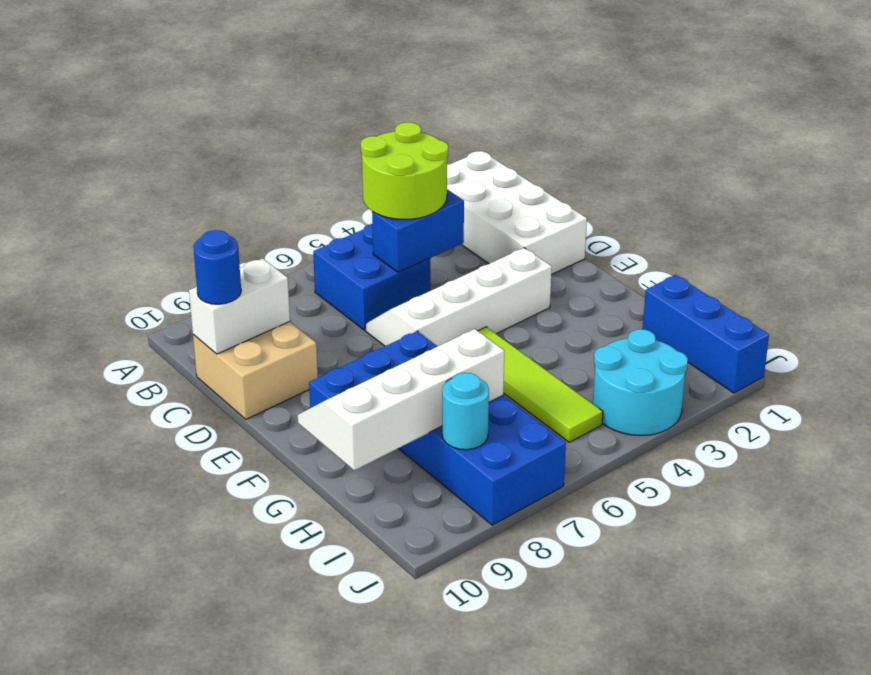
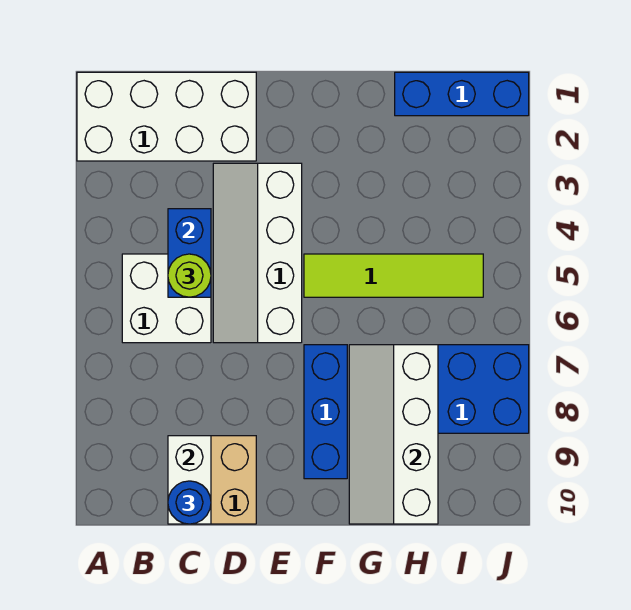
lime 2x2 round brick [361,122,448,220] -> lime 1x1 round brick [168,254,211,297]
blue 2x2 brick [313,224,430,330] -> white 2x2 brick [122,254,211,343]
cyan 2x2 round brick [593,329,688,435] -> none
cyan 1x1 round brick [442,373,489,450] -> none

